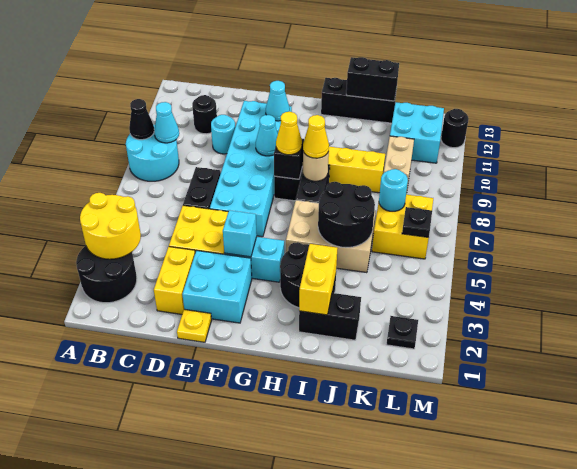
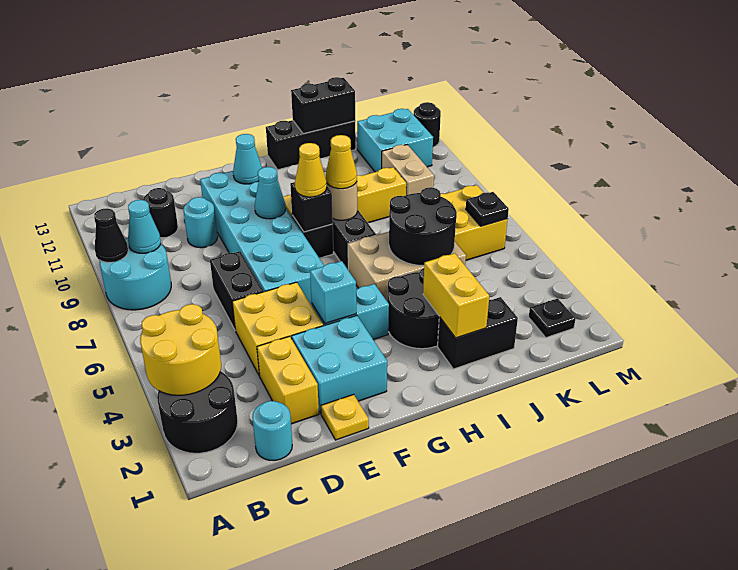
cyan 1x1 round brick [379,169,408,211] -> cyan 1x1 round brick moved to [252,401,292,460]

